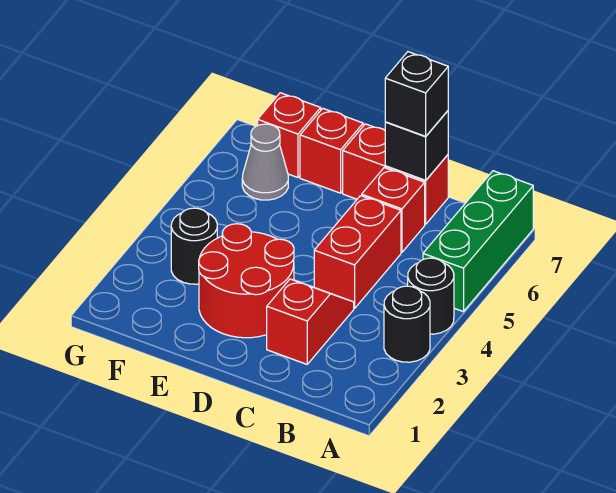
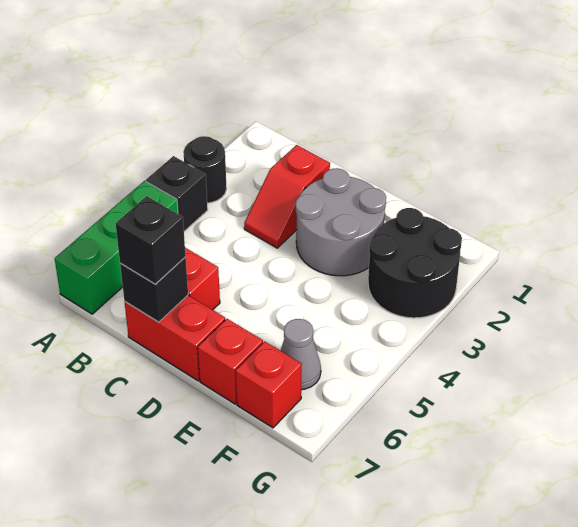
black 1x1 round brick [408,258,454,334] -> black 1x1 brick [146,156,208,231]
red 1x2 brick [314,196,401,308] -> none
red 2x2 round brick [199,224,294,338] -> grey 2x2 round brick [296,168,386,276]
black 1x1 round brick [171,208,217,284] -> black 2x2 round brick [368,208,462,318]

